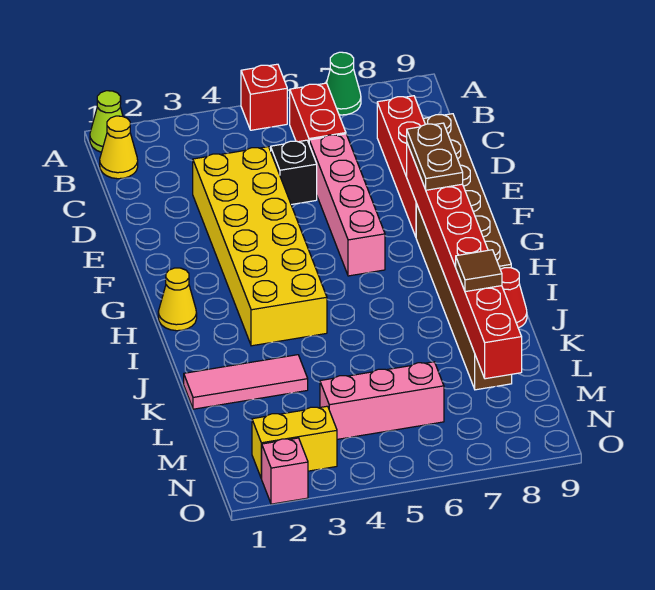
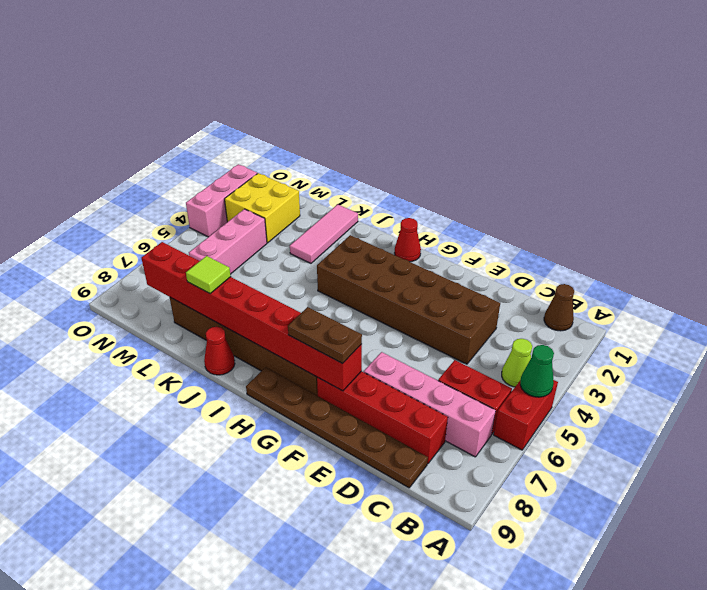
lime 1x1 cone [90,91,123,152] -> lime 1x1 cone moved to [502,339,532,387]
red 1x1 brick [241,64,287,130] -> red 1x2 brick [494,380,558,450]
green 1x1 cone [327,52,361,115] -> green 1x1 cone moved to [520,345,554,397]
yellow 1x1 cone [100,116,138,179] -> brown 1x1 cone [544,284,574,331]
yellow 2x6 brick [193,147,327,346] -> brown 2x6 brick [317,235,500,364]
black 1x1 brick [271,140,317,205] -> none
pink 1x4 brick [309,134,385,276] -> pink 1x4 brick moved to [364,352,496,457]
yellow 1x1 cone [158,268,197,331] -> red 1x1 cone [395,218,421,262]
brown 1x1 tile [456,250,502,292] -> lime 1x1 tile [186,256,231,293]
yellow 1x2 brick [252,406,337,479] -> yellow 2x2 brick [225,173,300,243]
pink 1x1 brick [262,438,308,504] -> pink 1x3 brick [186,164,257,237]

